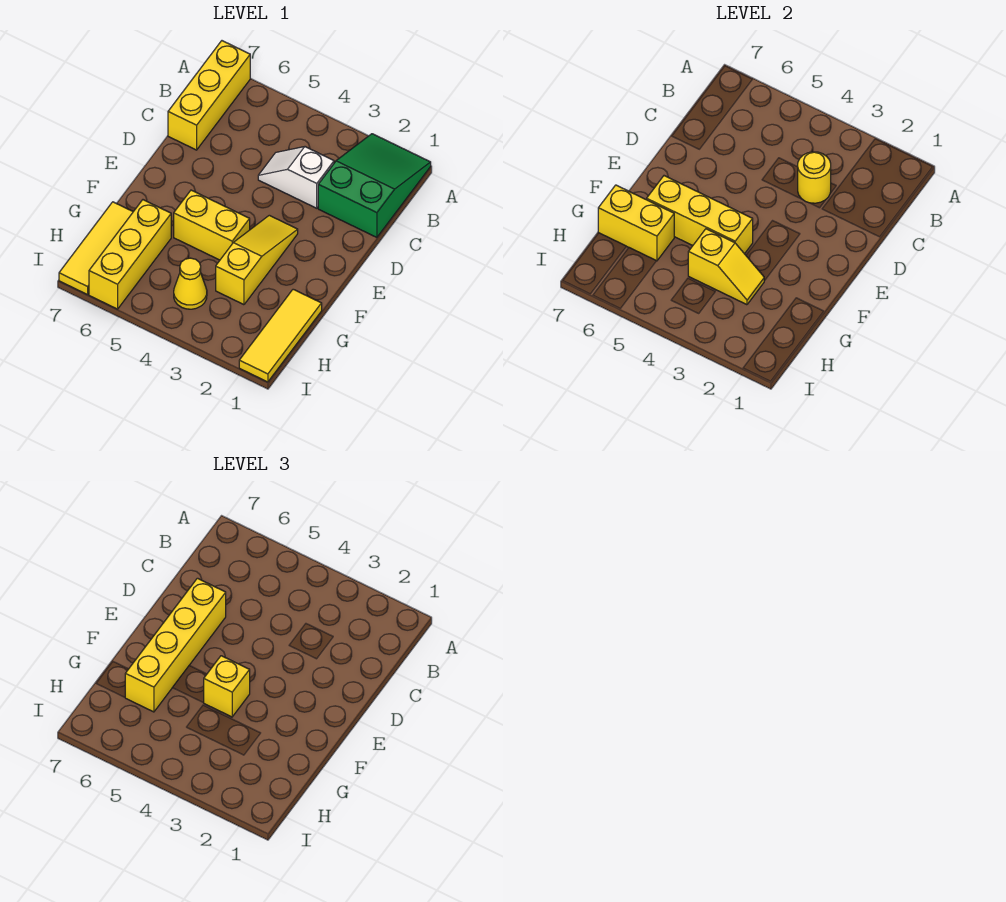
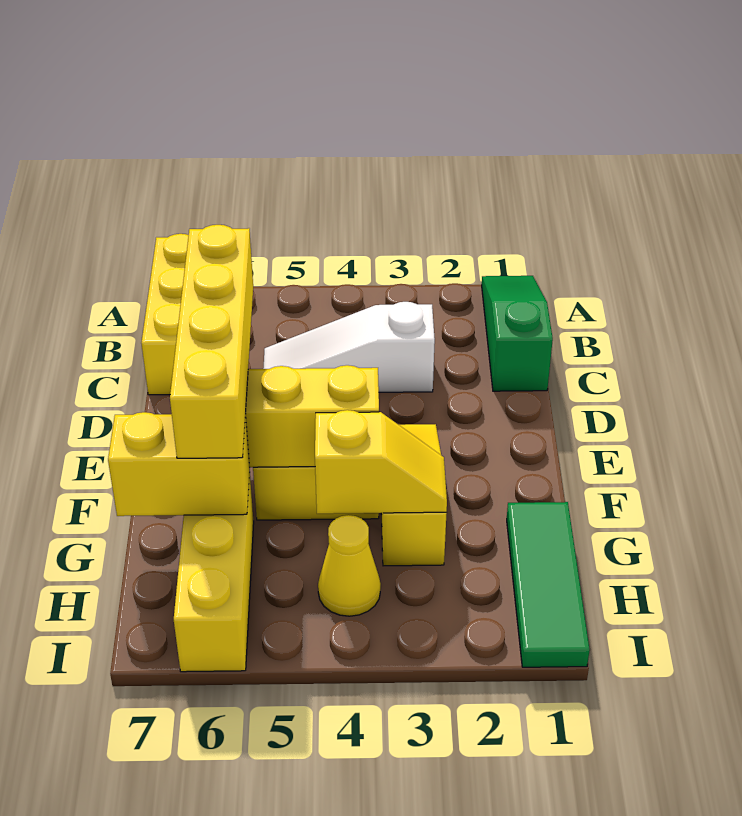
green 2x3 slope [318,134,431,237] -> green 1x3 slope [482,276,553,391]
white 1x2 slope [258,147,334,208] -> white 1x3 slope [263,302,435,392]
yellow 1x1 round brick [798,152,831,203] -> none
yellow 1x1 brick [204,656,250,717] -> none
yellow 1x3 tile [239,289,322,382] -> green 1x3 tile [507,502,590,667]
yellow 1x3 tile [59,202,133,295] -> none

